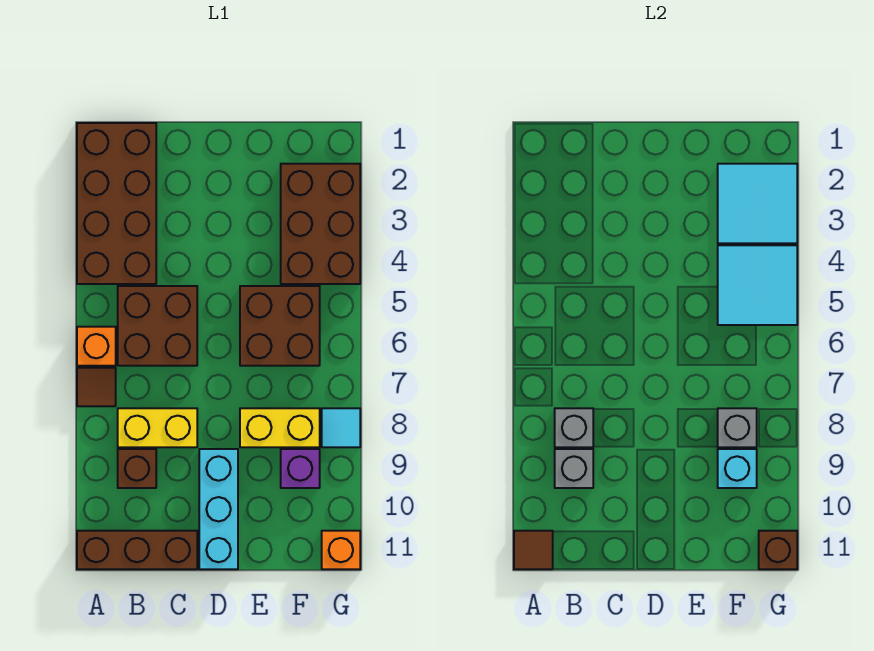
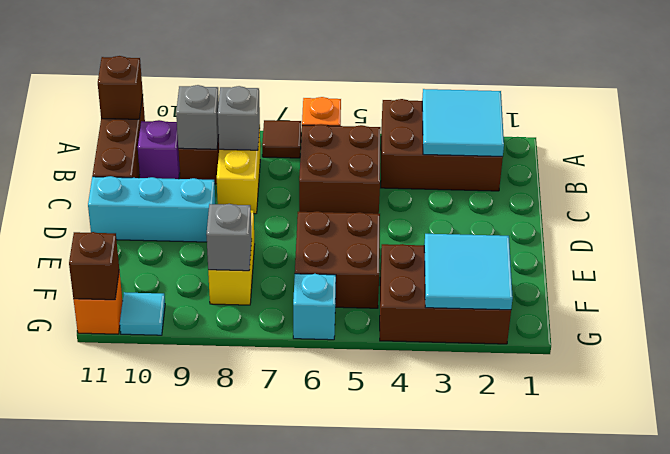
brown 2x4 brick [77,123,156,284] -> brown 2x3 brick [381,99,503,191]
brown 1x1 tile [514,531,553,569] -> brown 1x1 brick [98,56,143,119]
cyan 2x2 tile [718,245,797,325] -> cyan 2x2 tile moved to [422,89,504,157]
purple 1x1 brick [281,449,320,488] -> purple 1x1 brick moved to [138,120,180,179]
cyan 1x1 brick [718,449,757,488] -> cyan 1x1 brick moved to [293,274,336,340]
cyan 1x1 tile [322,408,360,447] -> cyan 1x1 tile moved to [120,292,165,335]

